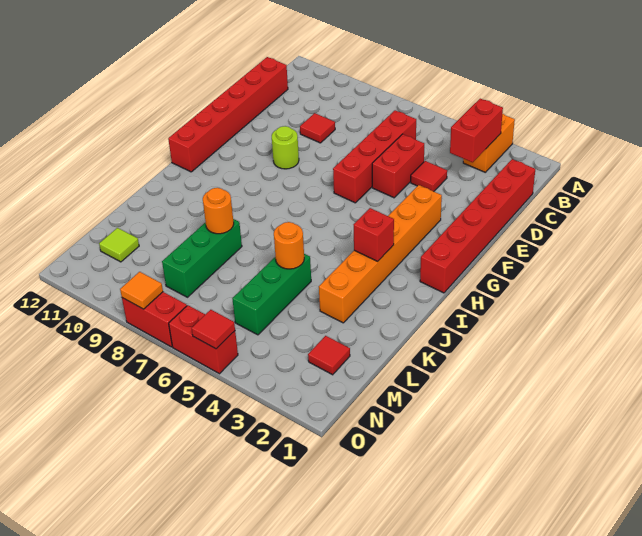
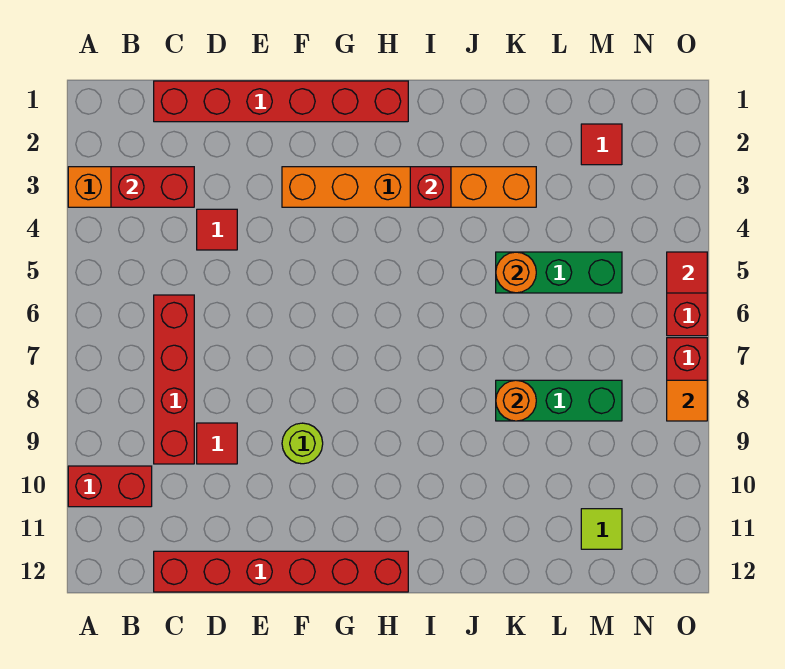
red 1x4 brick [333,110,416,203] -> red 1x4 brick turned to [154,295,194,464]
red 1x2 brick [372,134,424,198] -> red 1x2 brick moved to [68,466,152,507]

